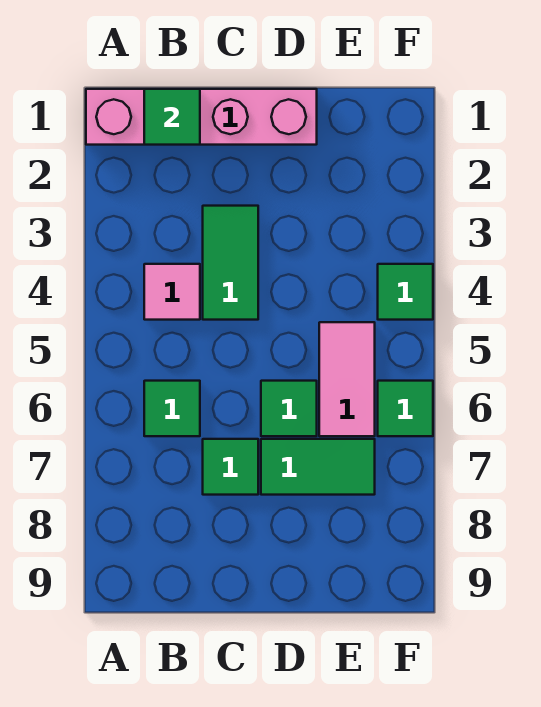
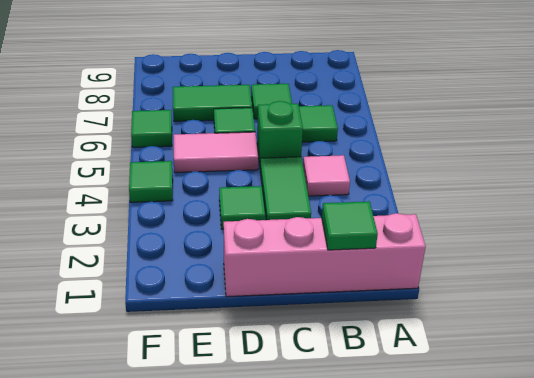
none -> green 1x1 brick [257,101,303,165]
none -> green 1x1 tile [219,186,265,229]
pink 1x2 tile [319,322,375,436] -> pink 1x2 tile turned to [174,132,258,173]

